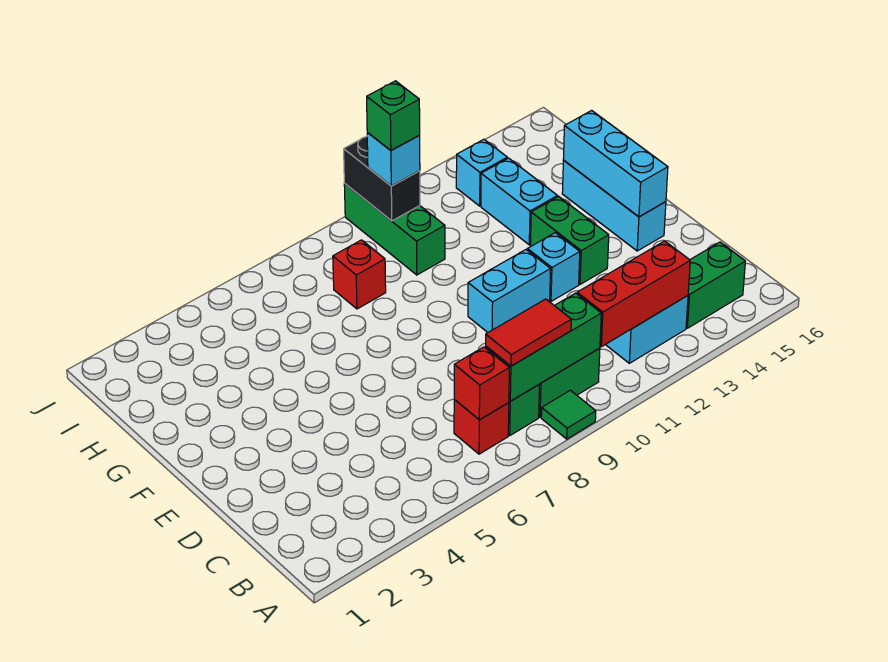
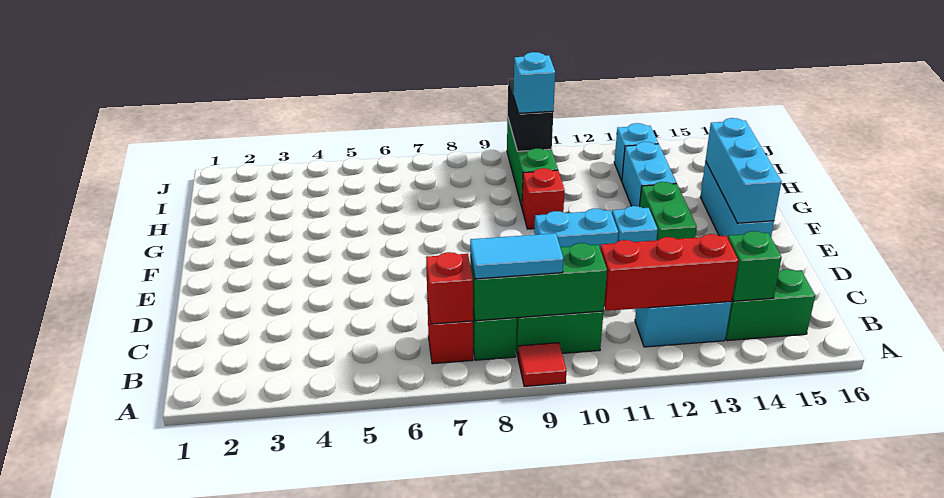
green 1x1 tile [541,390,596,439] -> red 1x1 tile [518,343,566,386]
red 1x2 tile [486,299,571,366] -> cyan 1x2 tile [470,233,564,279]
red 1x1 brick [333,240,386,309] -> red 1x1 brick moved to [522,168,565,229]
green 1x1 brick [367,81,420,150] -> green 1x1 brick moved to [728,231,782,301]

